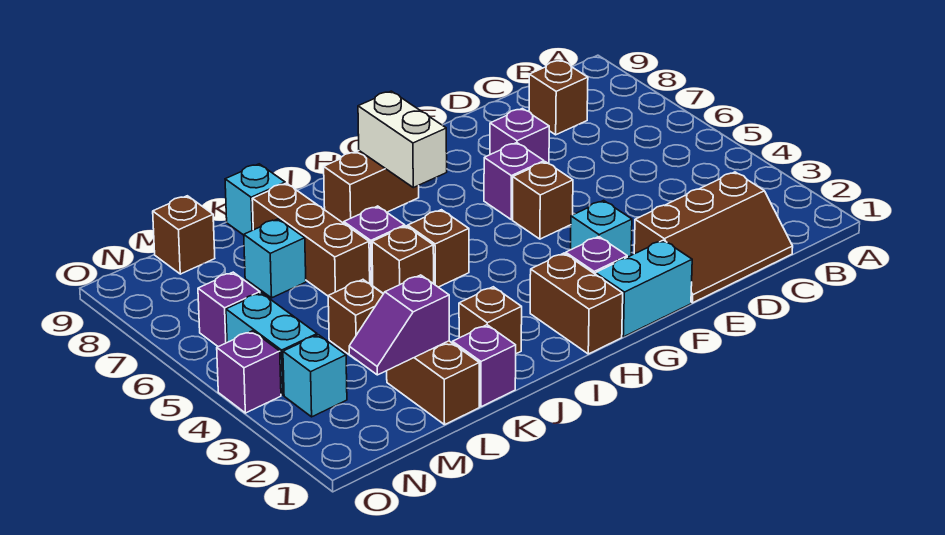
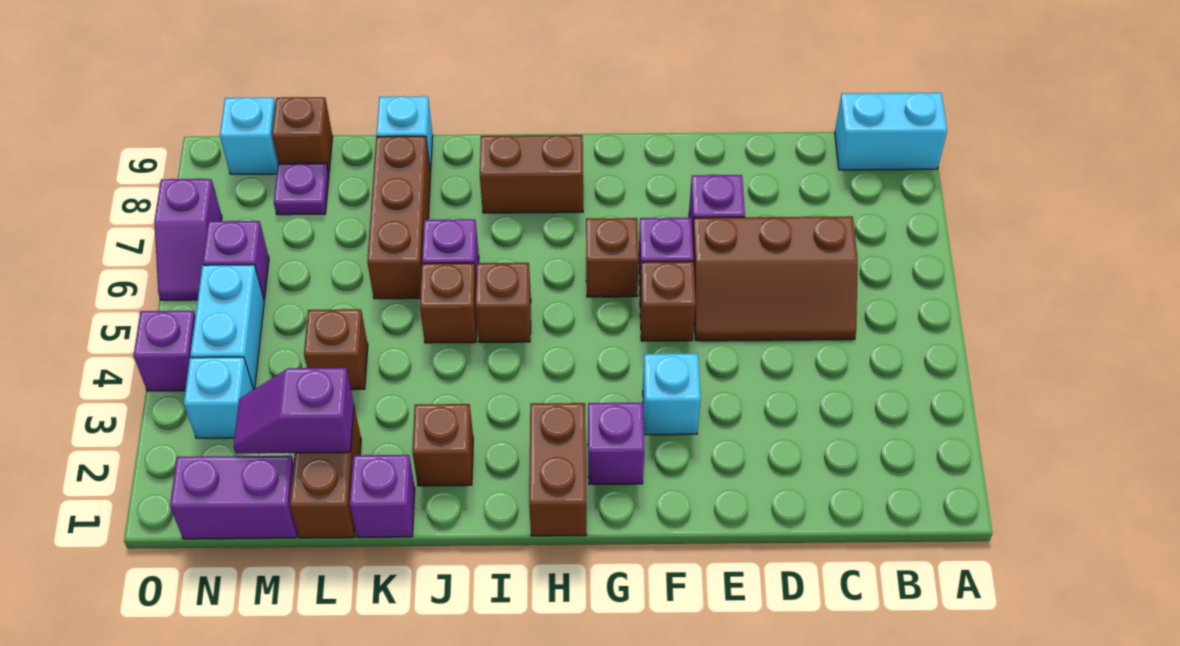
brown 2x3 slope [634,172,793,303] -> brown 2x3 slope moved to [692,216,858,341]
brown 1x1 brick [529,60,588,135] -> brown 1x1 brick moved to [586,218,639,297]
cyan 1x2 brick [596,240,692,337] -> cyan 1x2 brick moved to [835,93,947,170]
white 1x2 brick [358,91,447,188] -> none
cyan 1x1 brick [244,219,306,298] -> cyan 1x1 brick moved to [220,98,278,174]
none -> purple 1x2 brick [170,456,297,539]
none -> purple 1x1 plate [274,163,329,215]
none -> purple 1x2 slope [154,179,222,300]

